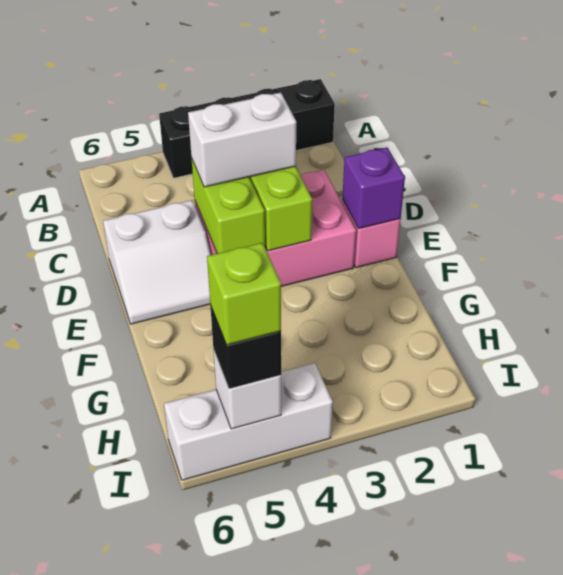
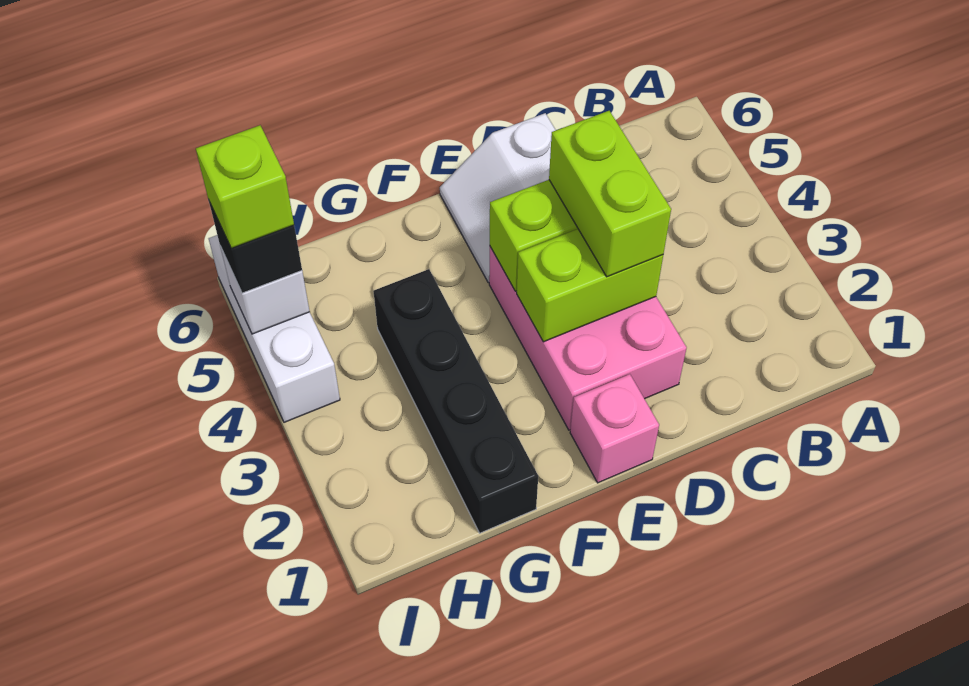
black 1x4 brick [159,79,335,178] -> black 1x4 brick moved to [373,269,538,533]
white 1x2 brick [188,92,296,187] -> lime 1x2 brick [549,111,671,277]
purple 1x1 brick [342,148,405,229] -> none

